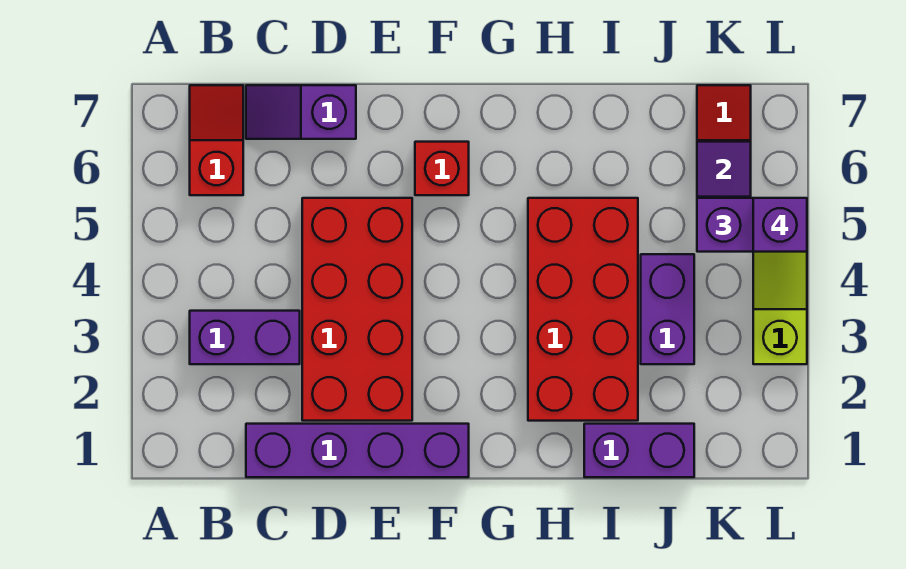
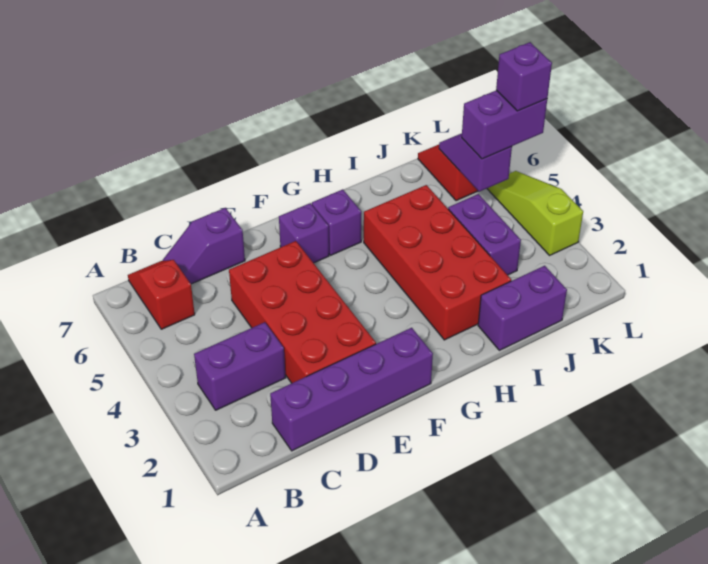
red 1x1 brick [415,142,469,195] -> purple 1x1 brick [279,203,329,263]
none -> purple 1x1 brick [312,189,361,255]

